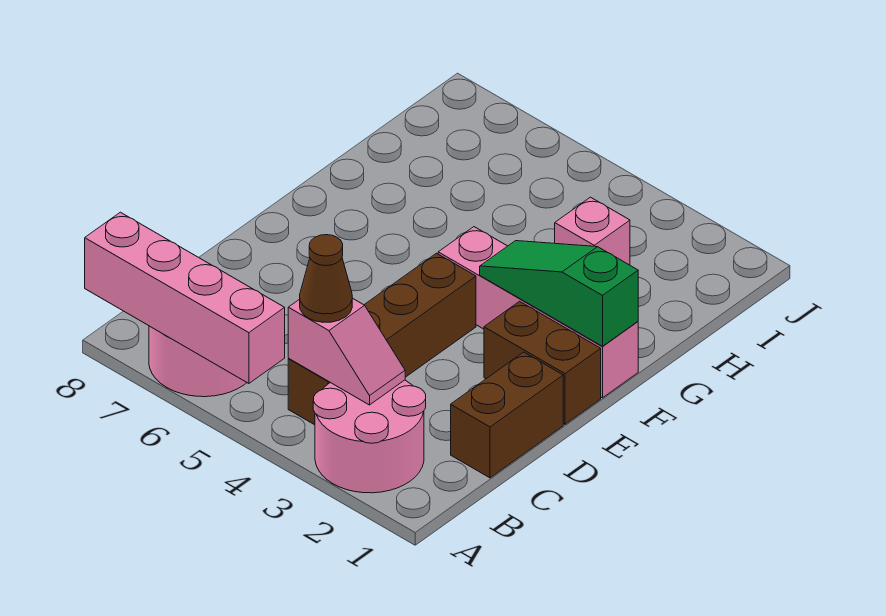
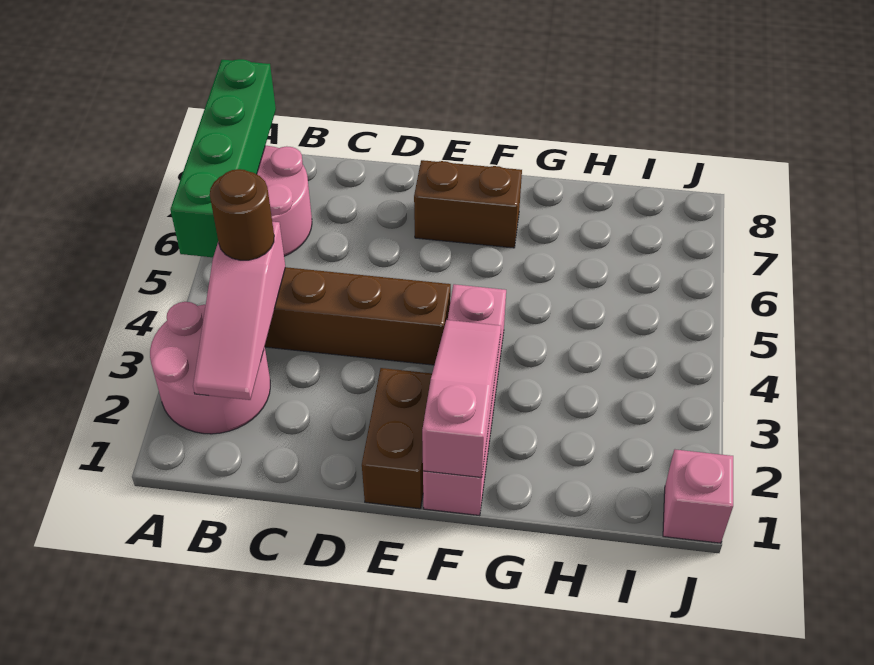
pink 1x4 brick [85,212,285,383] -> green 1x4 brick [170,59,276,257]
pink 1x2 slope [288,298,405,405] -> pink 1x3 slope [193,222,285,400]
brown 1x1 cone [300,235,352,322] -> brown 1x1 round brick [210,169,274,260]
brown 1x2 brick [451,352,563,478] -> brown 1x2 brick moved to [414,160,522,248]
green 1x3 slope [480,241,638,346] -> pink 1x3 slope [422,320,501,478]
pink 1x1 brick [555,197,630,265] -> pink 1x1 brick moved to [663,450,733,543]

